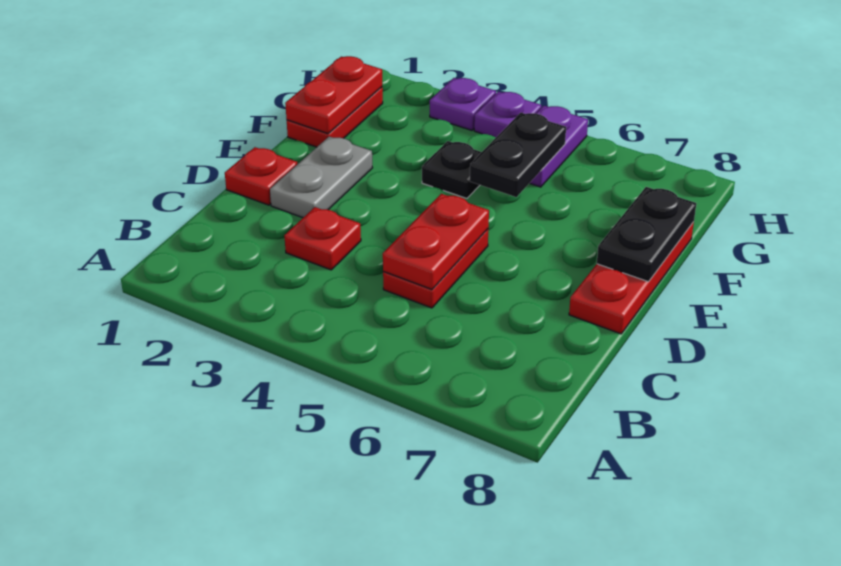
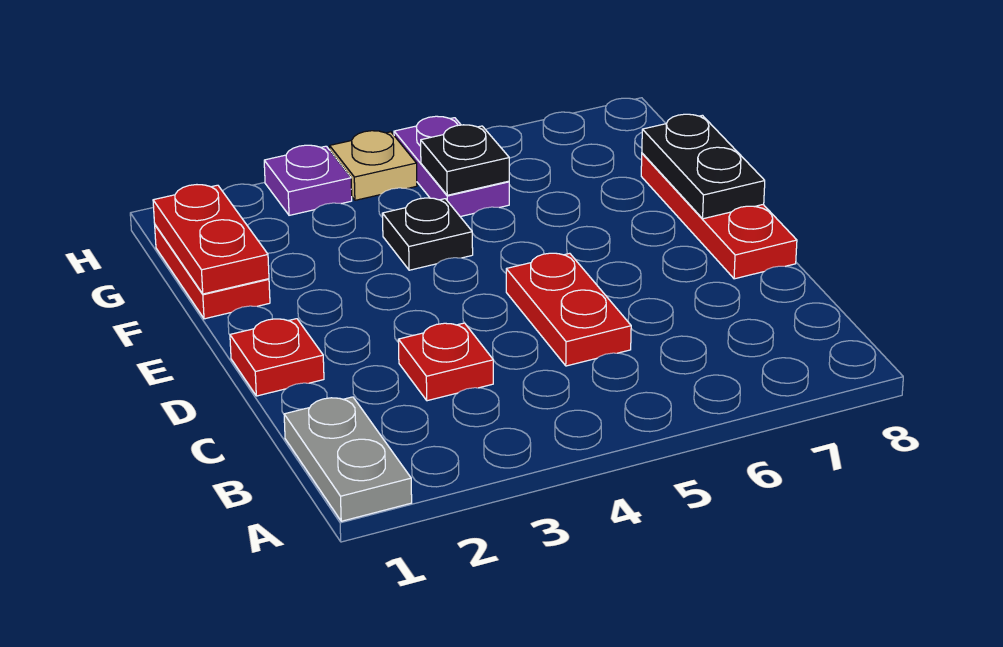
red 1x2 plate [383,194,489,289] -> none
grey 1x2 plate [270,137,372,218] -> grey 1x2 plate moved to [284,397,412,521]
black 1x2 plate [470,113,566,197] -> black 1x1 plate [421,125,509,195]
purple 1x1 plate [474,92,541,138] -> tan 1x1 plate [330,131,417,200]

